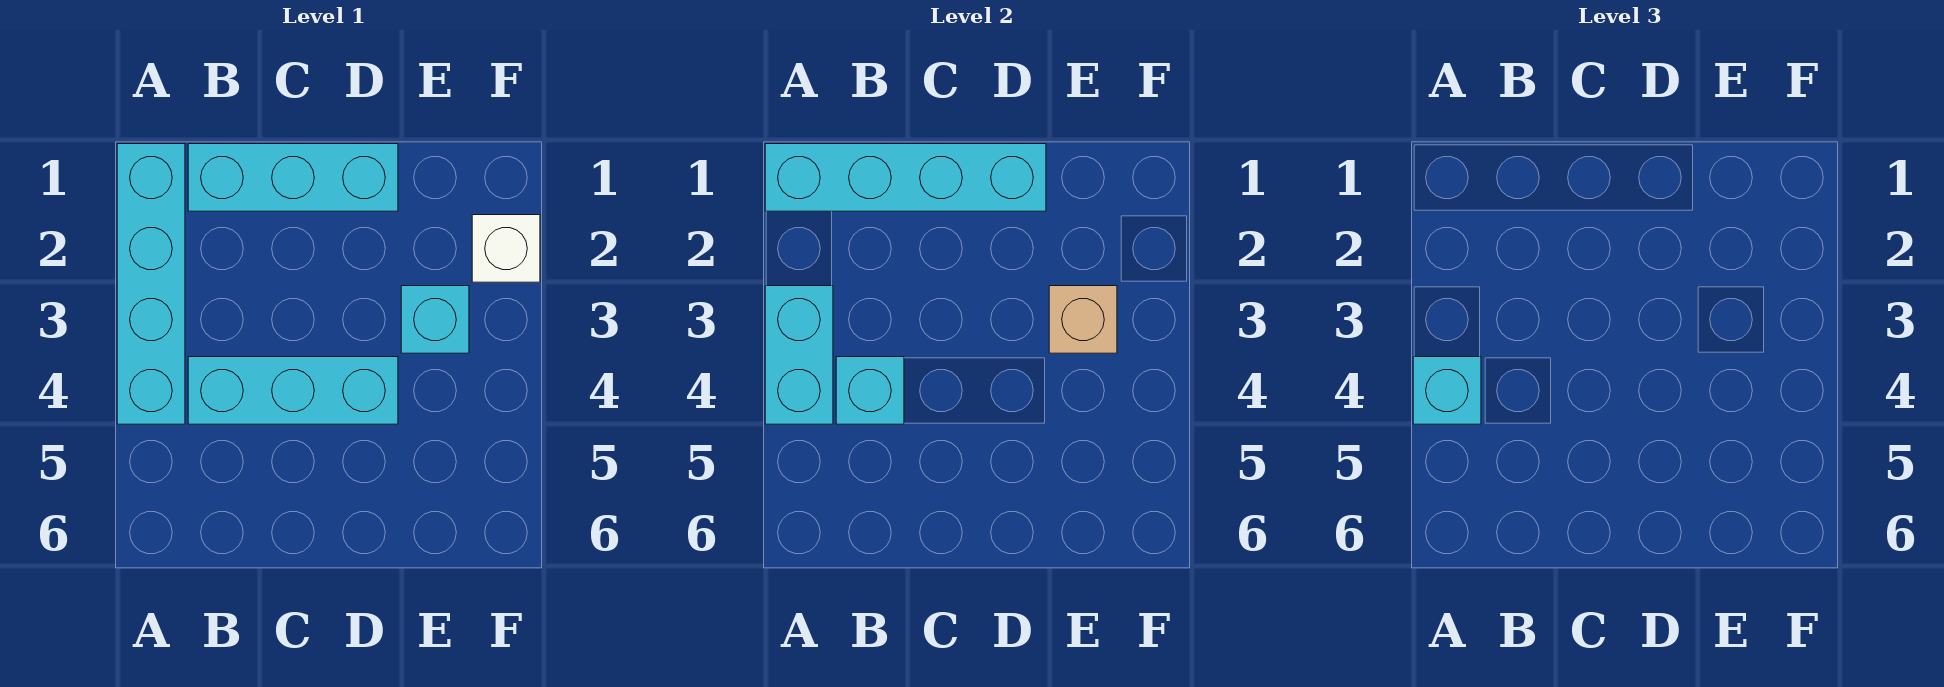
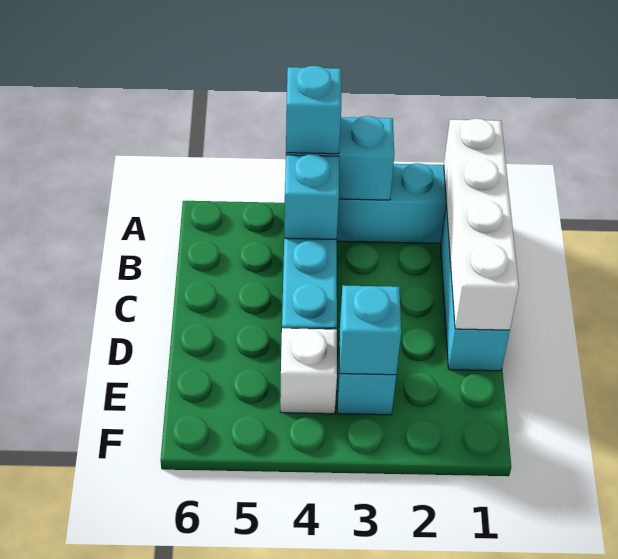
cyan 1x4 brick [765,144,1046,211] -> white 1x4 brick [444,119,519,330]
tan 1x1 brick [1049,286,1117,353] -> cyan 1x1 brick [340,286,401,375]
white 1x1 brick [472,215,540,282] -> white 1x1 brick moved to [280,328,337,414]

